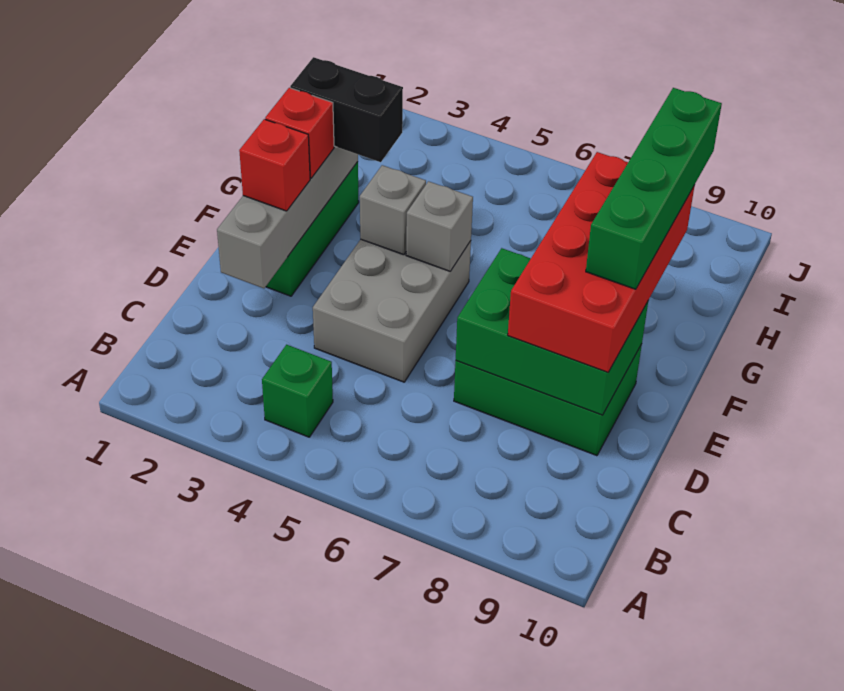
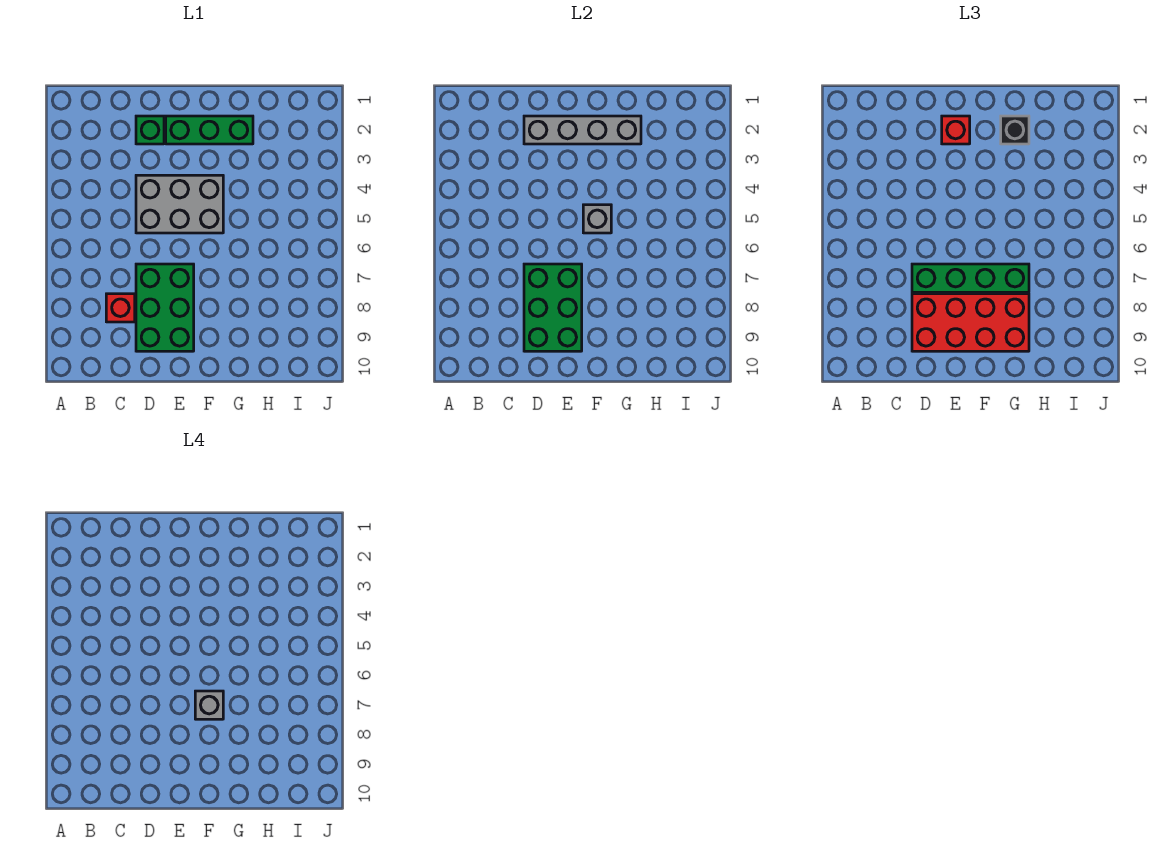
green 1x1 brick [262,345,333,437] -> green 1x1 brick moved to [136,116,164,144]
green 1x4 brick [586,88,722,289] -> green 1x4 brick moved to [912,264,1029,292]
red 1x1 brick [265,88,334,178] -> red 1x1 brick moved to [106,294,135,322]
grey 1x1 brick [360,165,426,255] -> grey 1x1 brick moved to [195,691,223,719]
black 1x2 brick [290,57,403,162] -> black 1x1 brick [1001,116,1029,144]

